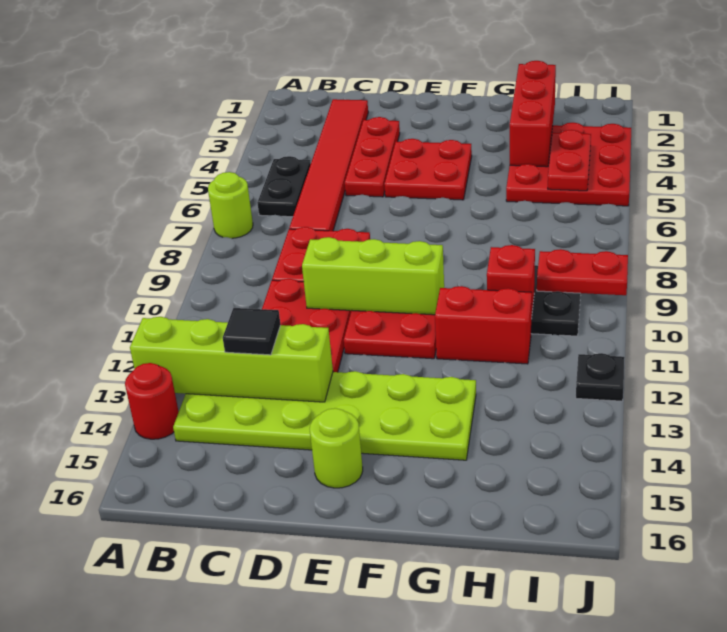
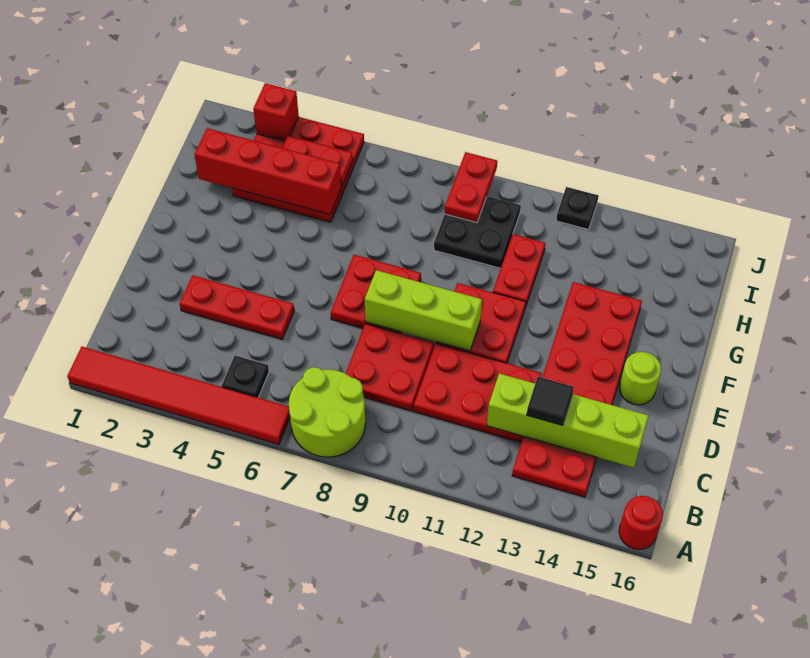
lime 1x1 round brick [208,172,253,238] -> lime 2x2 round brick [289,367,365,457]
lime 1x4 brick [130,317,333,402] -> lime 1x4 brick turned to [487,373,649,468]
red 1x1 round brick [125,363,179,439] -> red 1x1 round brick moved to [619,496,663,550]
black 1x2 plate [257,156,311,217] -> black 1x1 plate [222,356,269,398]
lime 2x6 plate [173,371,476,460] -> red 2x6 plate [512,282,642,497]
red 1x6 tile [289,99,368,231] -> red 1x6 tile moved to [67,347,290,444]
lime 1x3 brick [302,237,444,315] -> lime 1x3 brick turned to [365,270,482,351]
red 2x2 plate [384,139,472,200] -> red 2x2 plate moved to [331,255,421,333]
red 1x2 brick [435,286,532,364] -> red 1x2 plate [493,234,546,305]
red 1x3 brick [510,61,556,167] -> red 1x4 brick [194,128,341,214]
red 1x1 brick [487,245,535,319] -> red 1x1 brick moved to [253,83,299,141]

